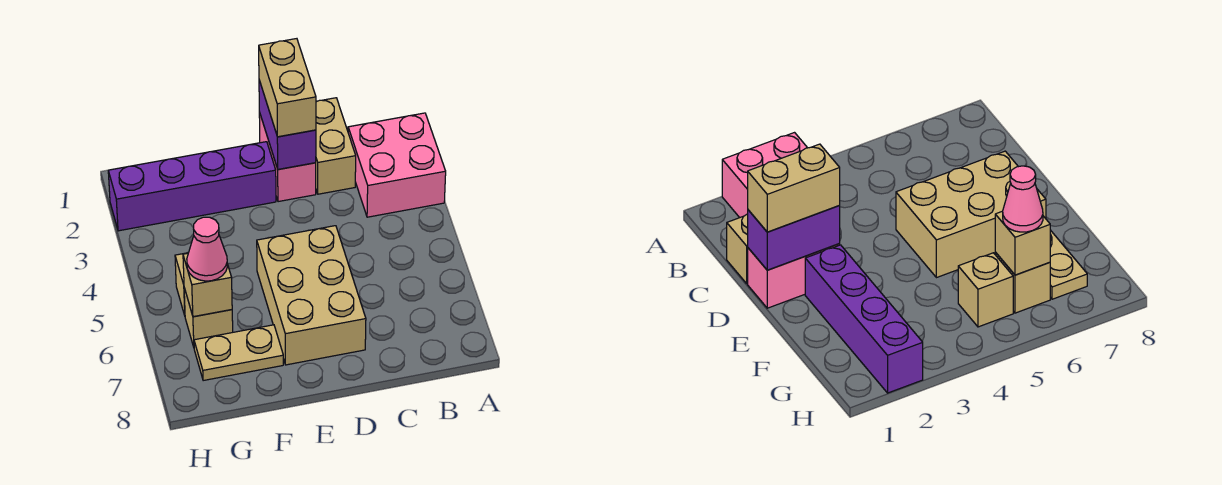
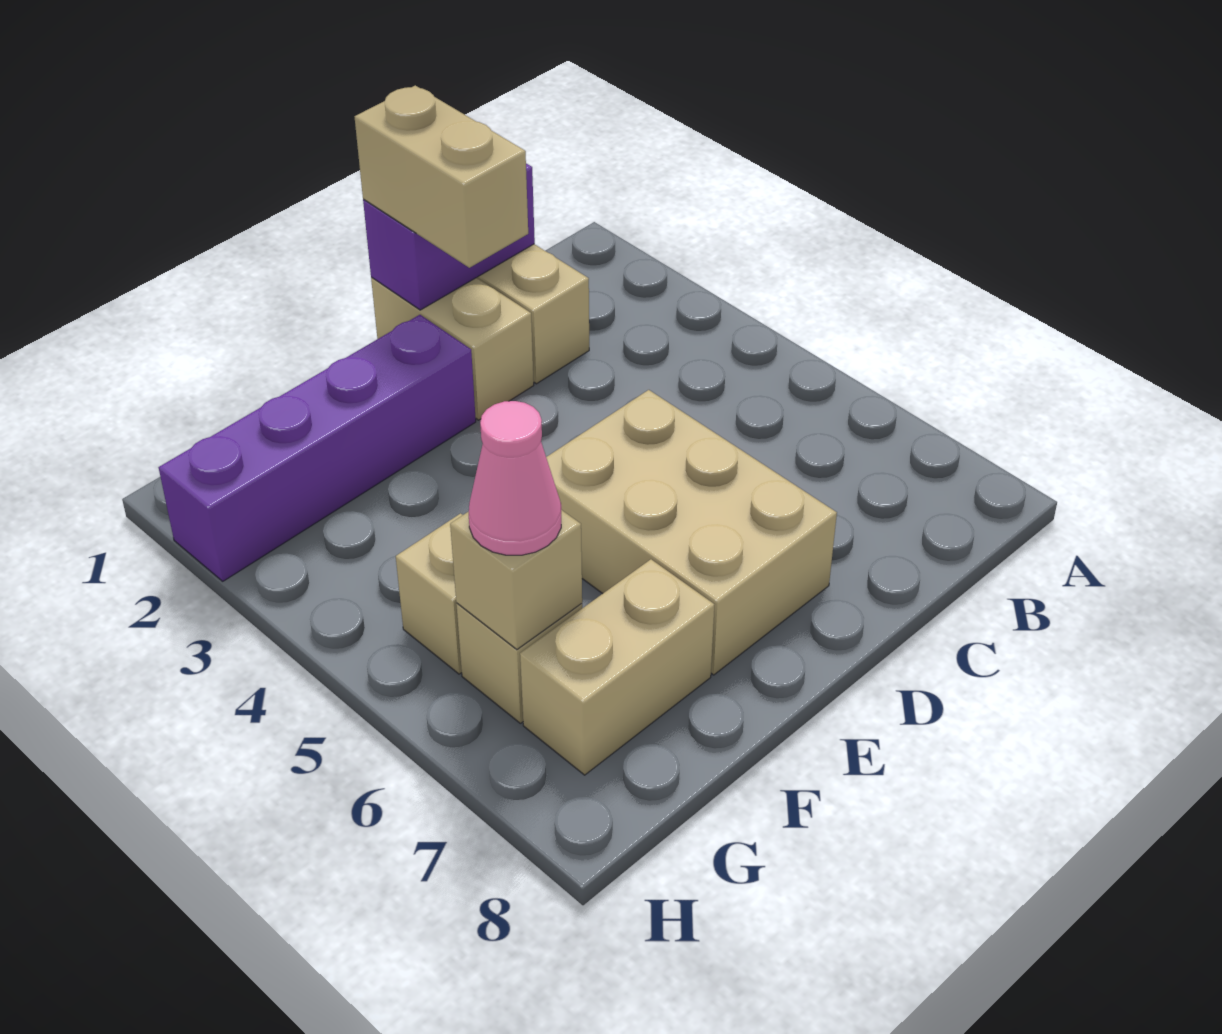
pink 2x2 brick [348,113,446,217] -> none
pink 1x2 brick [259,112,316,202] -> tan 1x2 brick [371,277,534,420]
purple 1x2 brick [259,80,316,169] -> purple 1x2 brick turned to [363,163,535,310]
tan 1x2 plate [194,325,283,381] -> tan 1x2 brick [520,559,714,775]

